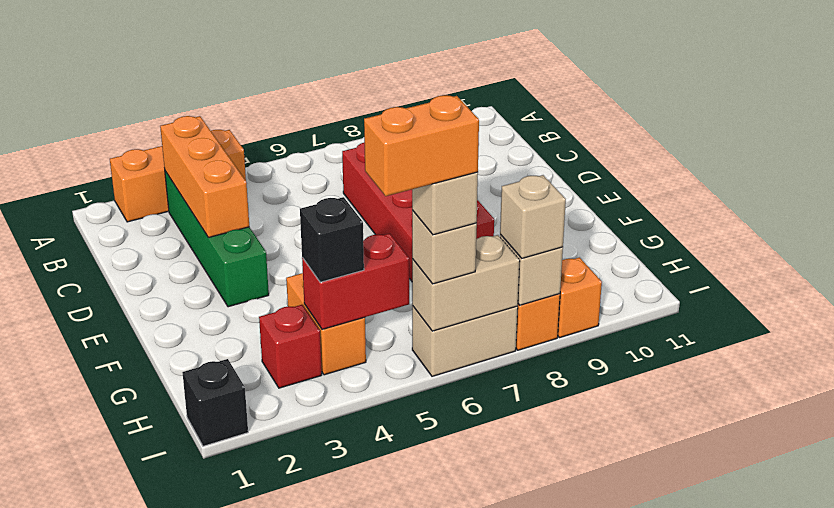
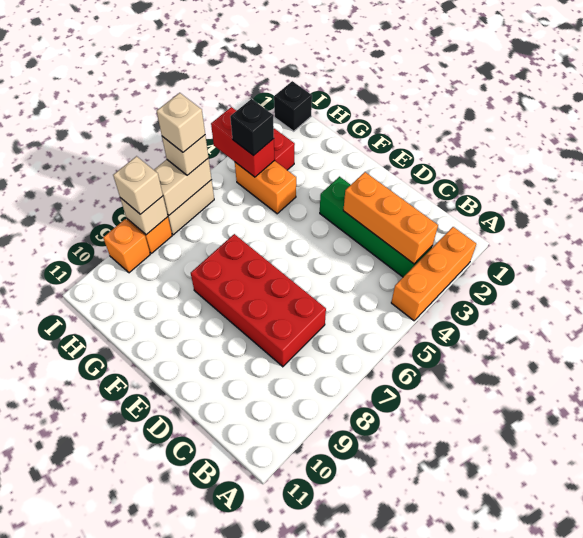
red 1x2 brick [302,234,409,329] -> red 1x2 brick turned to [211,107,274,177]
orange 1x2 brick [364,95,479,196] -> none

